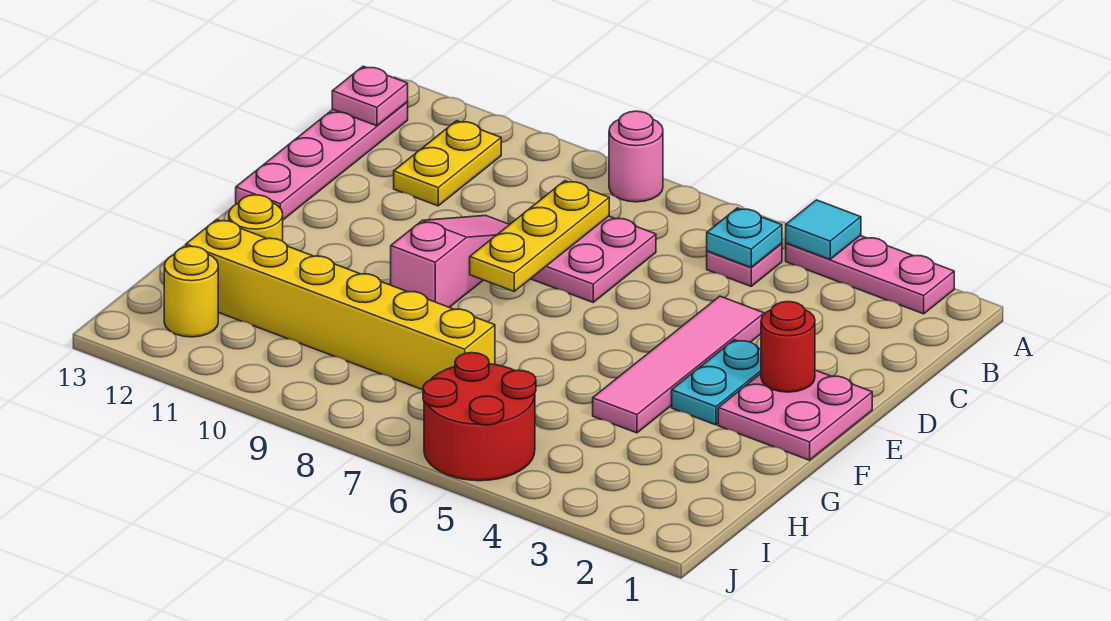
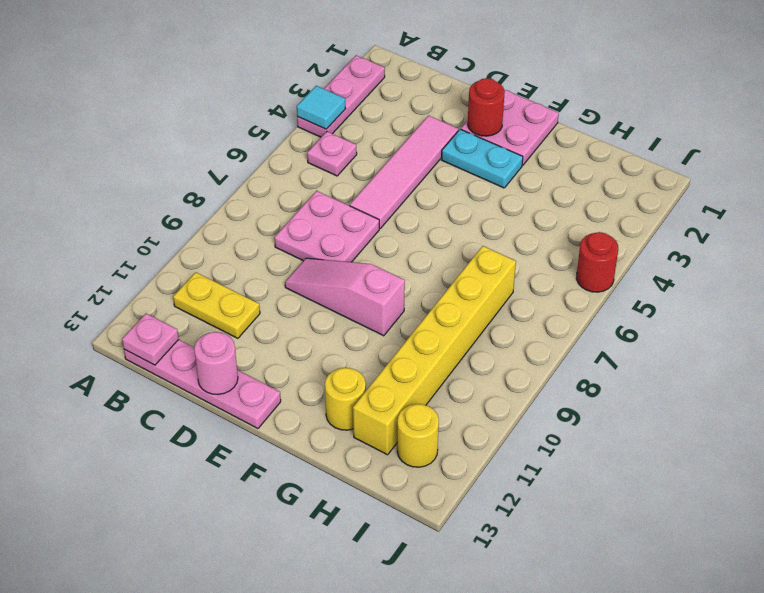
pink 1x1 round brick [609,111,663,202] -> pink 1x1 round brick moved to [194,332,238,394]
cyan 1x1 plate [707,208,782,267] -> none
yellow 1x3 plate [470,181,609,291] -> none
pink 1x4 tile [593,296,764,433] -> pink 1x4 tile turned to [350,116,458,228]
red 2x2 round brick [423,353,536,481] -> red 1x1 round brick [576,232,618,292]

